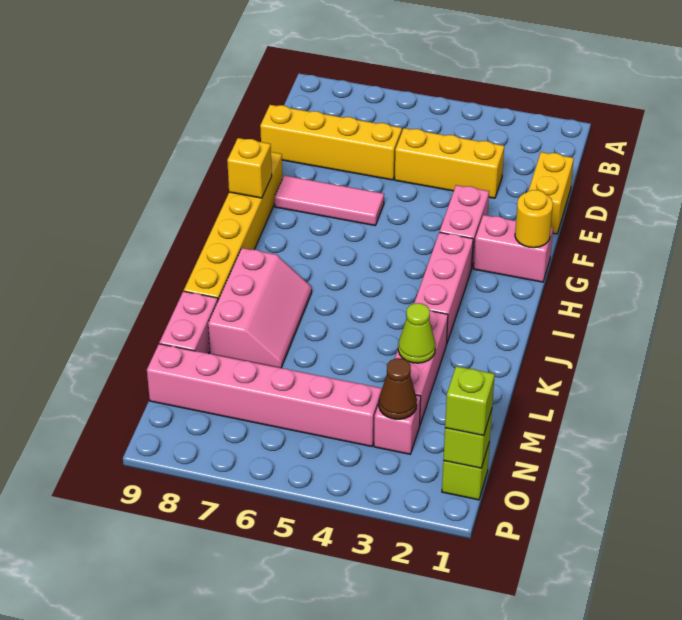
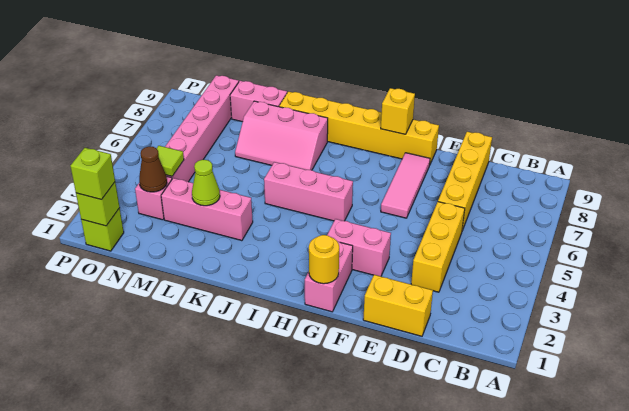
pink 1x3 brick [414,232,473,343] -> pink 1x3 brick moved to [264,162,353,221]
none -> lime 1x1 tile [157,146,184,176]

